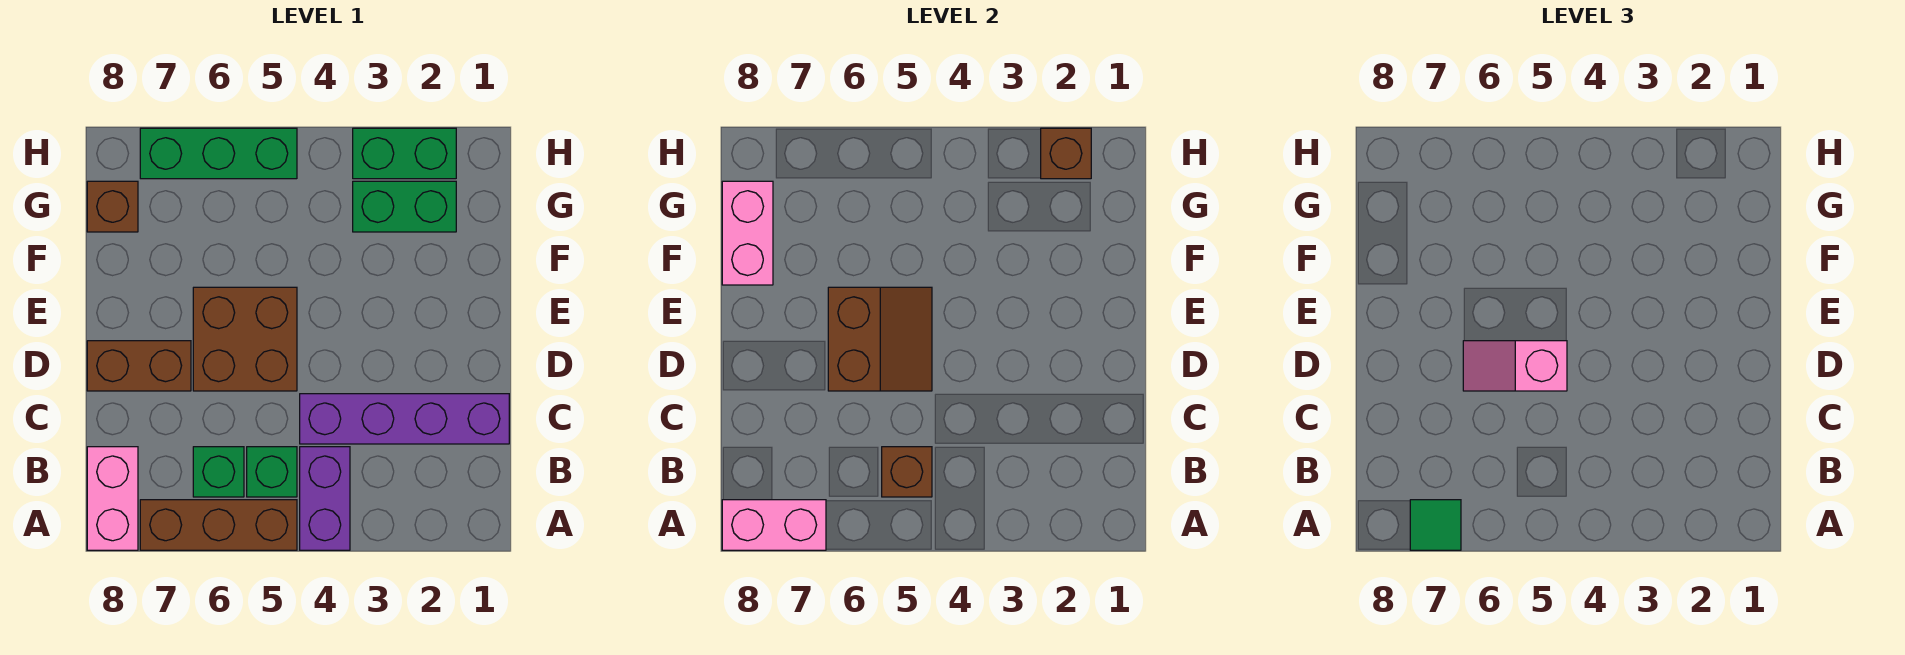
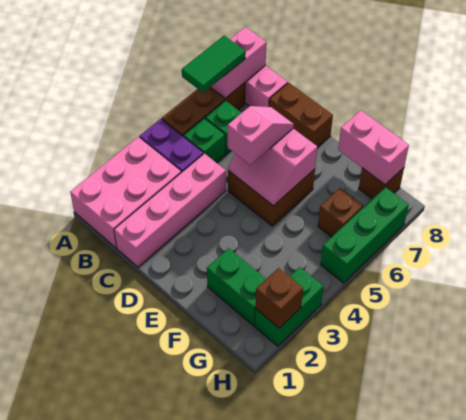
none -> pink 2x3 brick [70,137,181,248]
green 1x1 tile [1410,500,1461,550] -> green 1x2 tile [182,35,246,93]
brown 1x1 brick [882,447,932,497] -> brown 1x1 brick moved to [318,188,363,237]
purple 1x4 brick [300,394,509,444] -> pink 1x4 brick [114,153,226,267]
brown 2x2 slope [828,287,932,391] -> pink 2x2 slope [228,129,317,206]
brown 1x2 brick [87,341,191,391] -> brown 1x2 brick turned to [269,83,333,148]
green 1x2 brick [353,181,456,232] -> green 1x2 brick turned to [207,248,266,326]

